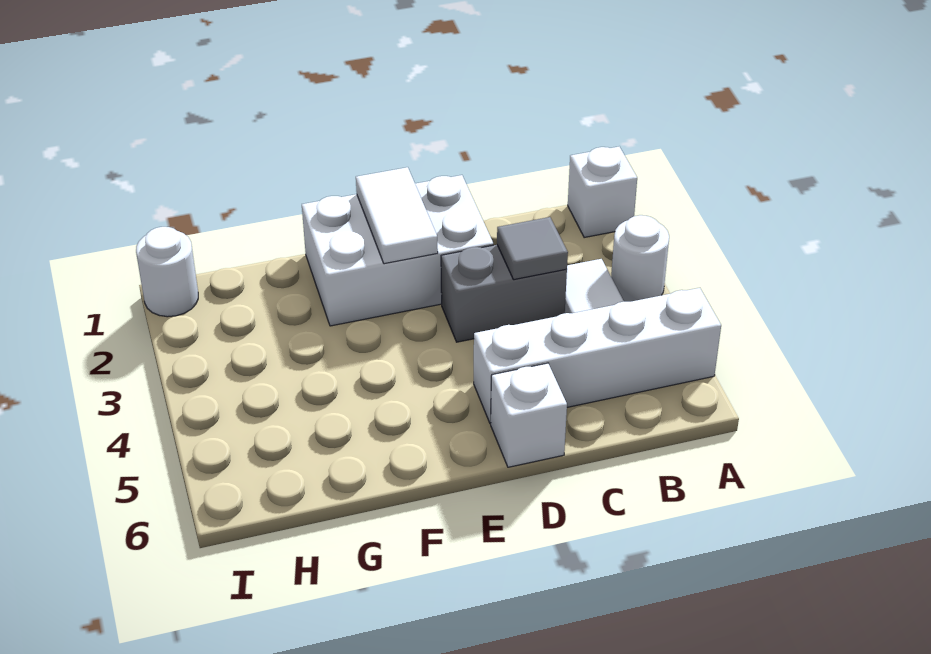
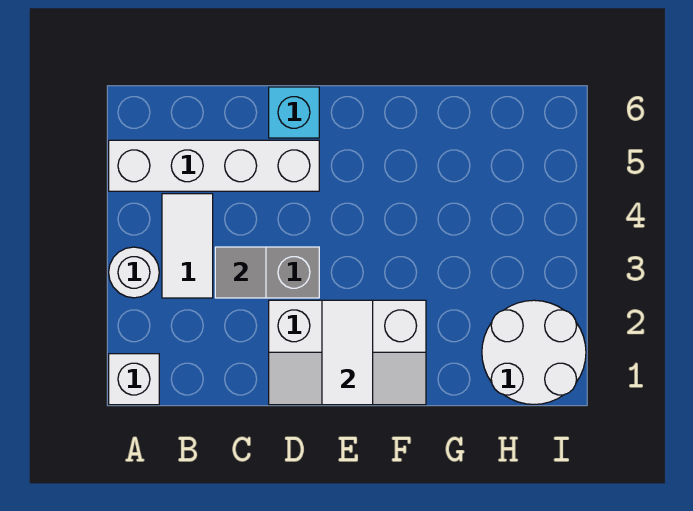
white 2x3 brick [302,175,493,326] -> white 2x3 slope [269,300,426,405]
white 1x1 brick [491,363,567,467] -> cyan 1x1 brick [269,87,319,138]
white 1x1 round brick [136,227,198,317] -> white 2x2 round brick [482,300,586,404]

